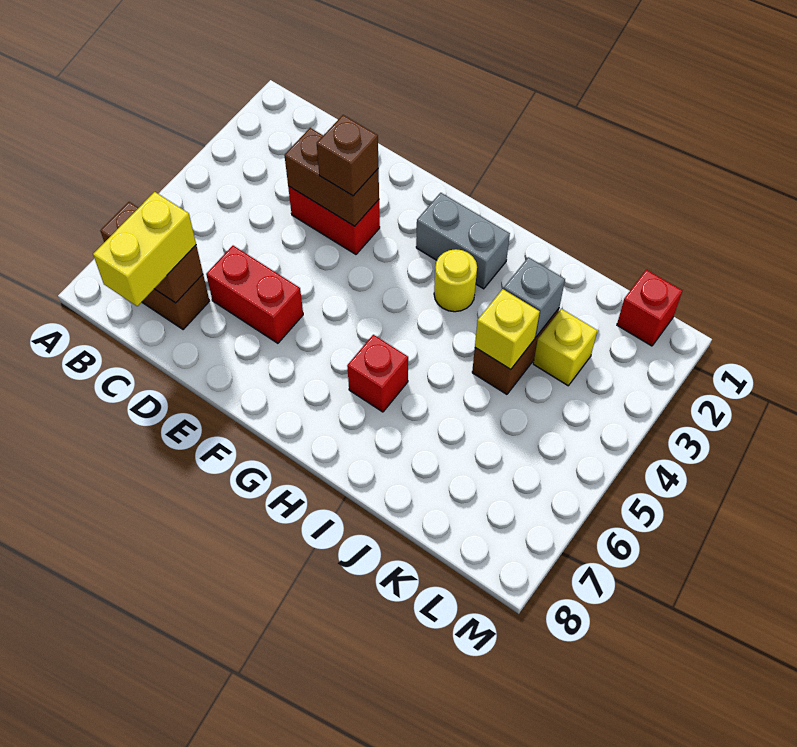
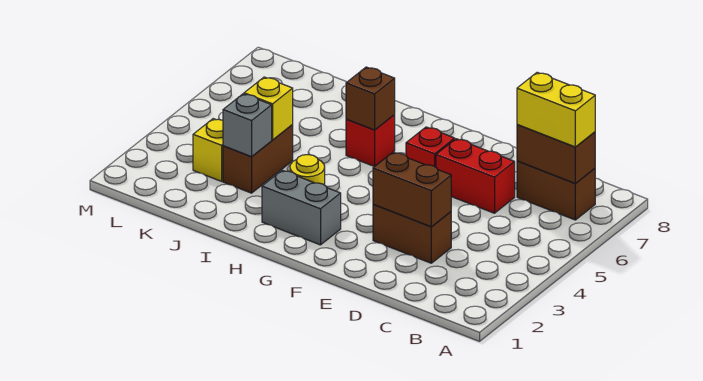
yellow 1x2 brick [93,192,196,306] -> yellow 1x2 brick turned to [517,72,595,147]
red 1x2 brick [288,186,380,254] -> brown 1x2 brick [373,204,451,263]
brown 1x1 brick [317,115,379,196] -> brown 1x1 brick moved to [346,67,395,130]
red 1x1 brick [617,270,682,346] -> red 1x1 brick moved to [406,127,455,167]

